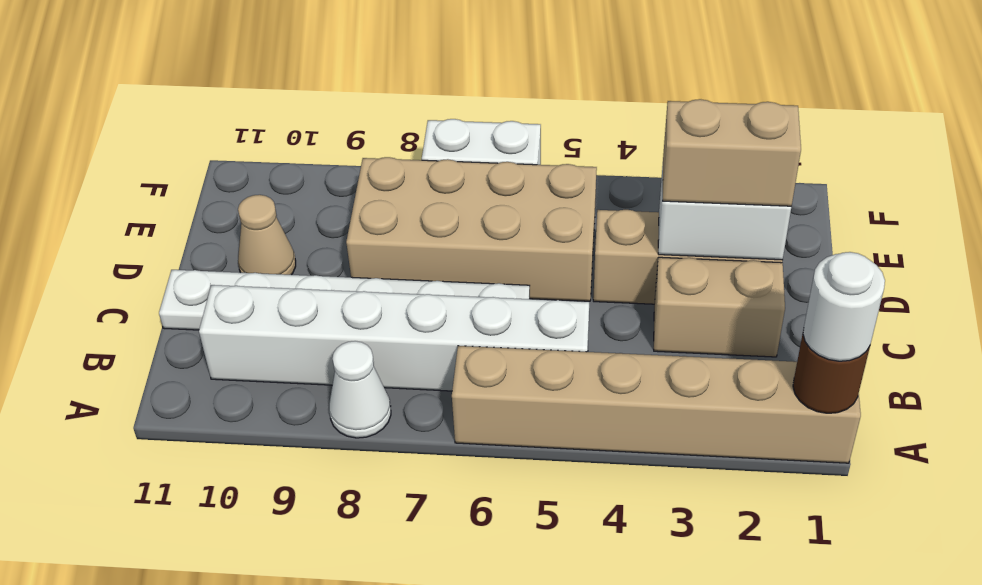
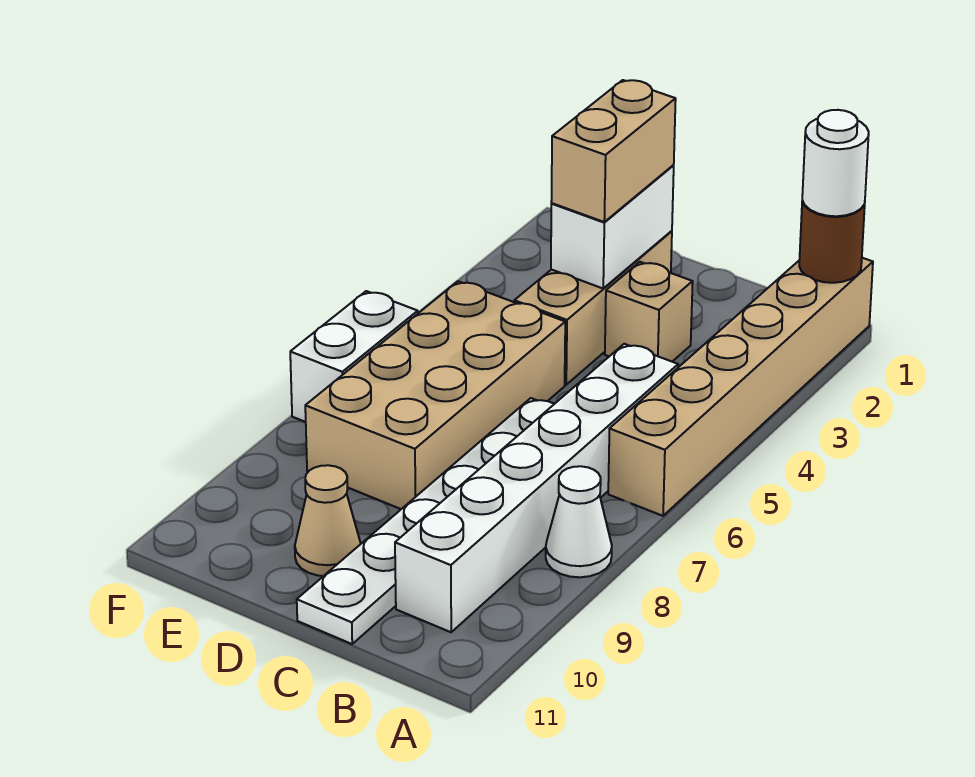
tan 1x2 brick [654,257,785,357] -> tan 1x1 brick [605,262,693,362]

